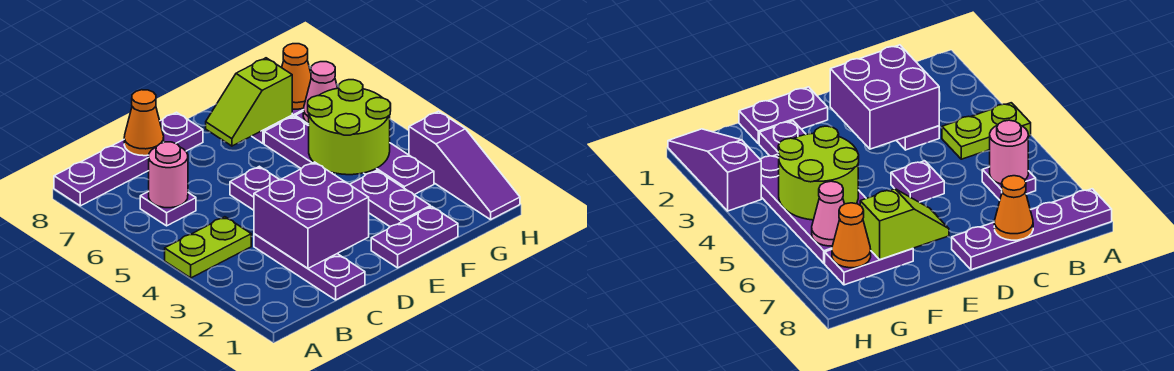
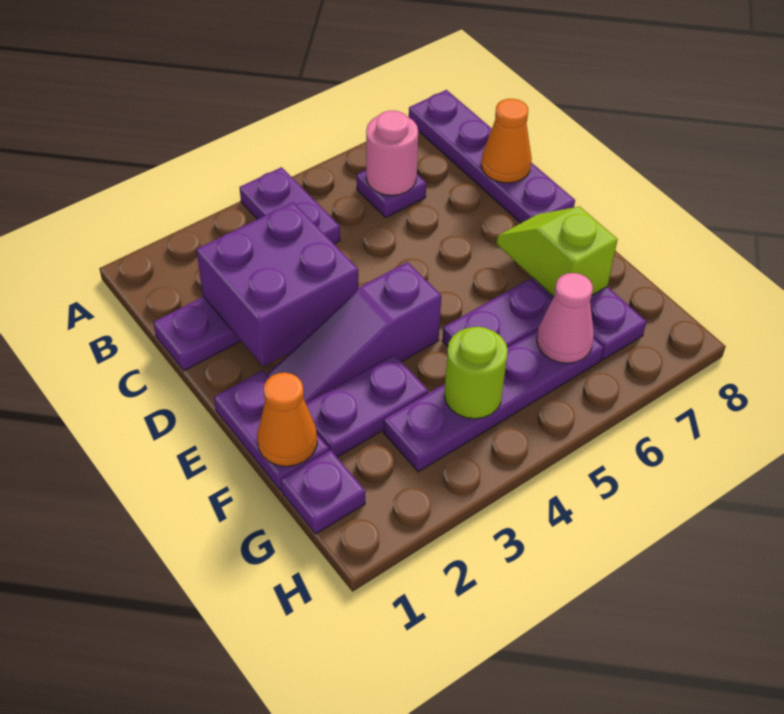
lime 1x2 plate [165,217,251,278] -> purple 1x2 plate [239,167,340,244]
purple 1x1 plate [230,166,279,210] -> purple 1x1 plate moved to [281,450,365,534]
lime 2x2 round brick [308,80,391,175] -> lime 1x1 round brick [444,327,508,419]
orange 1x1 cone [282,44,311,109] -> orange 1x1 cone moved to [257,373,317,466]
purple 1x3 slope [409,111,520,220] -> purple 1x3 slope moved to [267,262,441,403]

